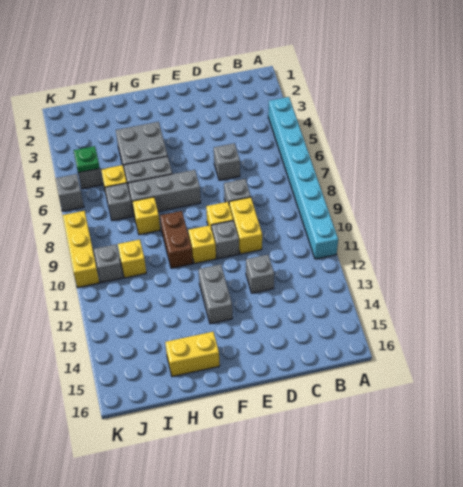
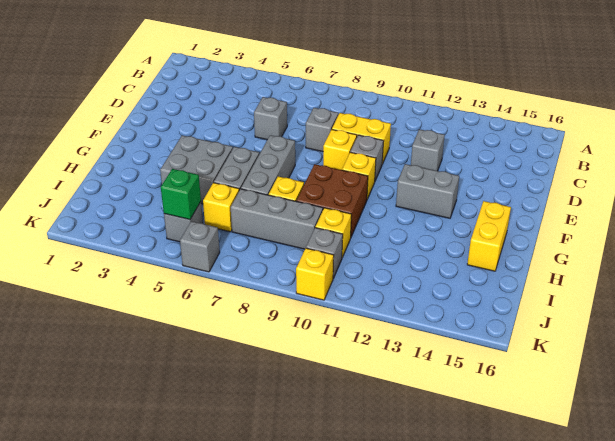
cyan 1x8 brick [268,97,338,259] -> none
brown 1x2 brick [160,211,193,268] -> brown 2x2 brick [297,164,368,237]
grey 1x1 brick [105,183,133,221] -> grey 1x3 brick [231,189,323,249]
green 1x1 plate [74,146,100,173] -> green 1x1 brick [161,169,201,220]
yellow 1x3 brick [63,211,99,288] -> yellow 1x1 brick [296,248,334,300]

